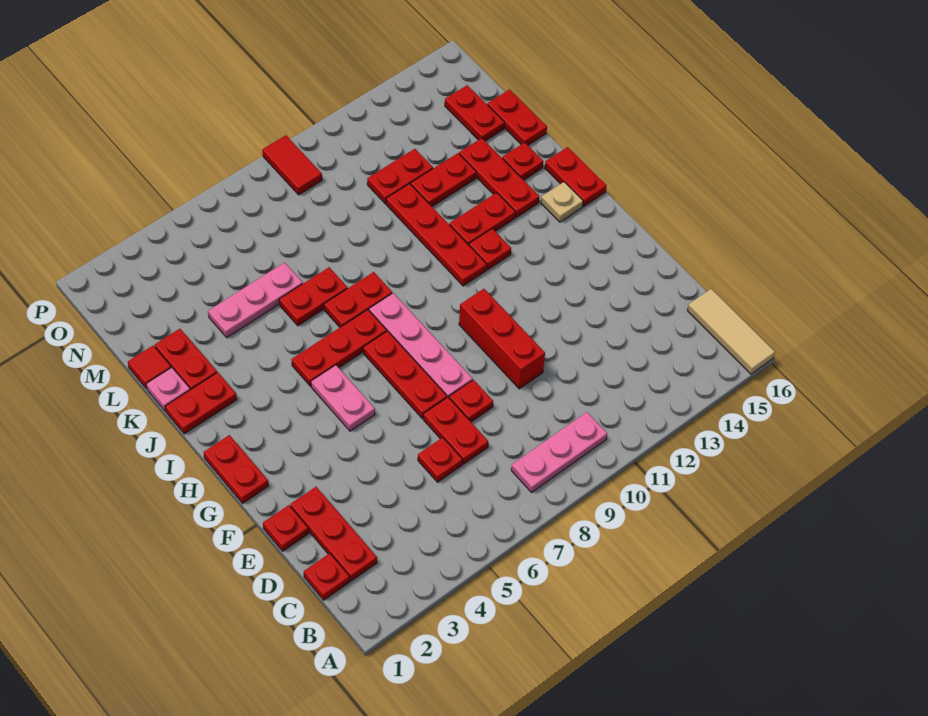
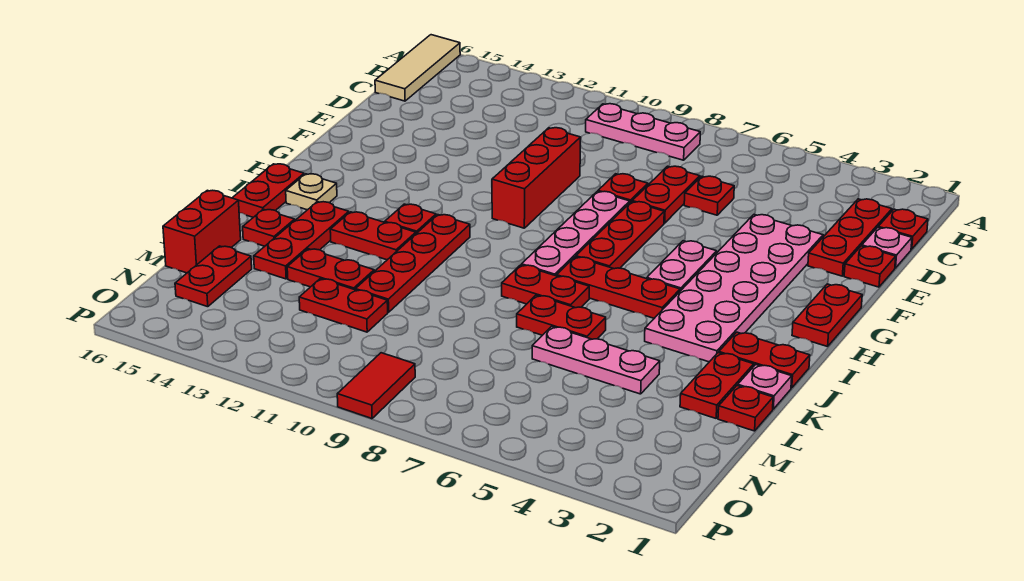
none -> pink 1x1 plate [862,227,912,268]
none -> pink 2x6 plate [645,214,823,362]
red 1x1 tile [128,346,171,389] -> red 1x1 plate [718,386,773,431]
red 1x2 plate [487,90,547,145] -> red 1x2 brick [163,190,241,273]

